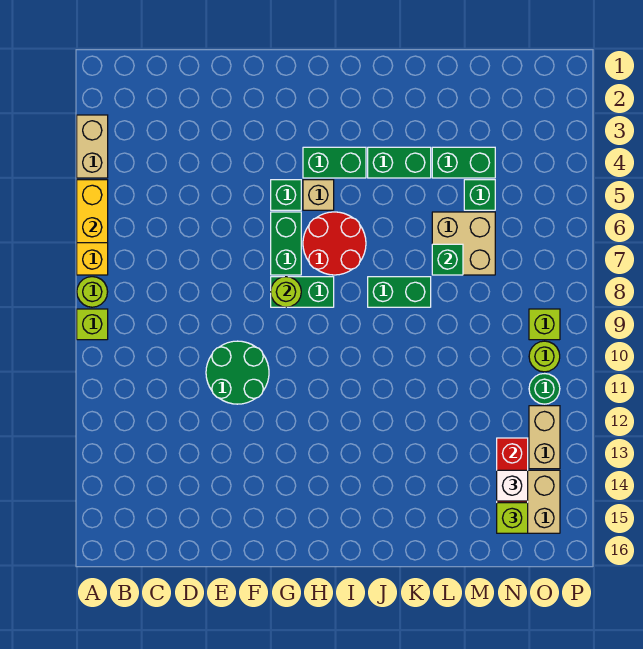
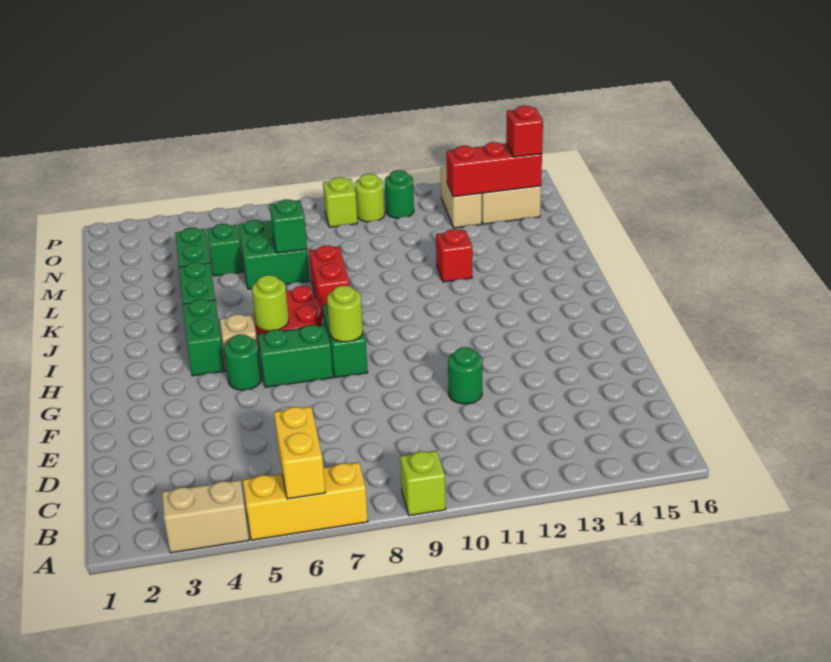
yellow 1x2 brick [77,180,108,243] -> yellow 1x2 brick turned to [274,407,326,499]
lime 1x1 round brick [77,277,108,307] -> lime 1x1 round brick moved to [252,275,289,331]
green 2x2 round brick [206,341,269,404] -> green 1x1 round brick [448,347,482,404]
green 1x1 brick [271,180,301,210] -> green 1x1 round brick [224,334,262,390]
green 1x2 brick [368,277,431,307] -> red 1x2 brick [309,246,350,317]
none -> red 1x1 brick [436,229,472,282]
tan 2x2 brick [432,212,495,275] -> green 2x2 brick [238,220,310,289]
white 1x1 brick [497,470,528,501] -> none
lime 1x1 brick [497,503,528,533] -> red 1x1 brick [506,105,543,157]
tan 1x2 brick [529,406,560,469] -> tan 1x2 brick turned to [441,167,482,228]

